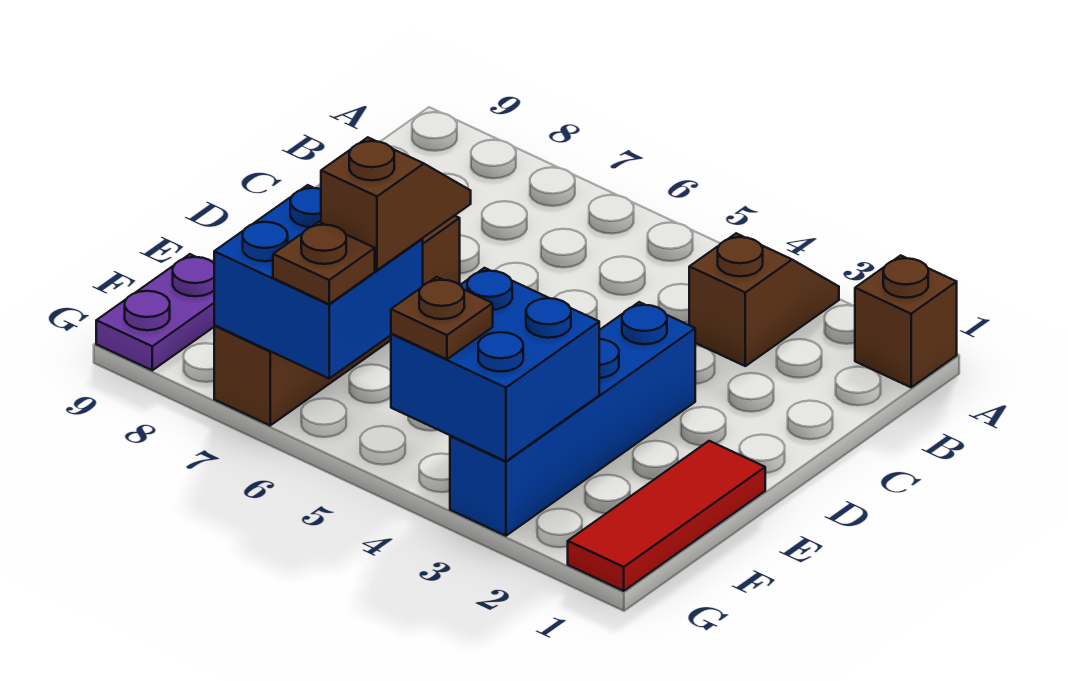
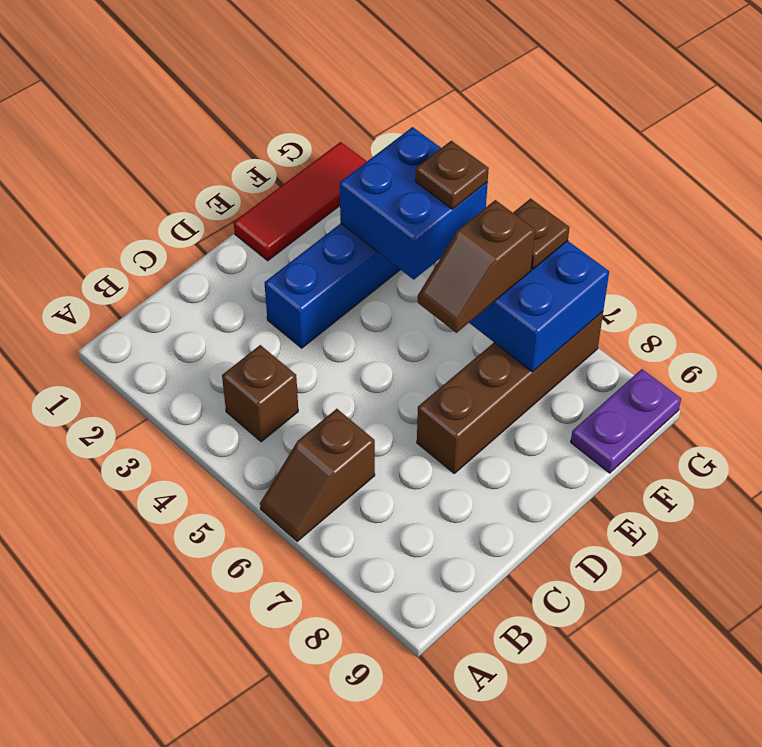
brown 1x1 brick [855,255,957,387] -> brown 1x1 brick moved to [222,345,298,442]
brown 1x2 slope [689,233,839,366] -> brown 1x2 slope moved to [260,409,375,541]

